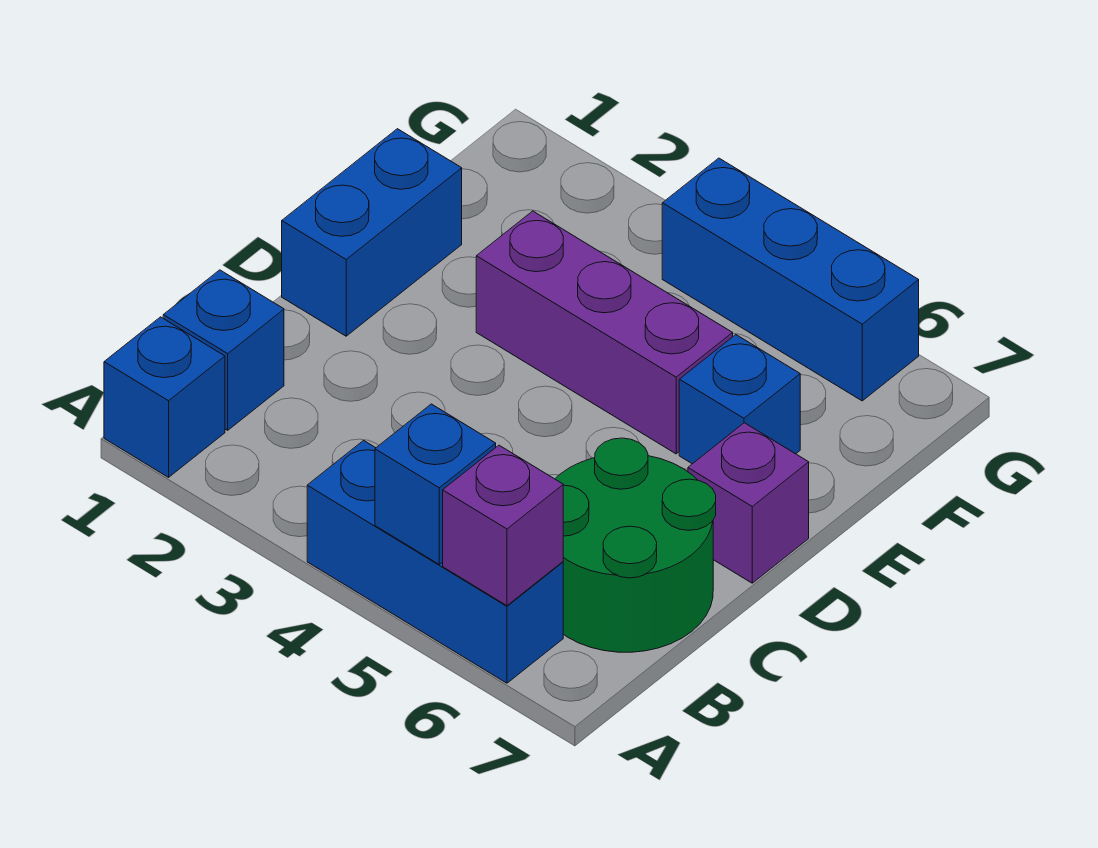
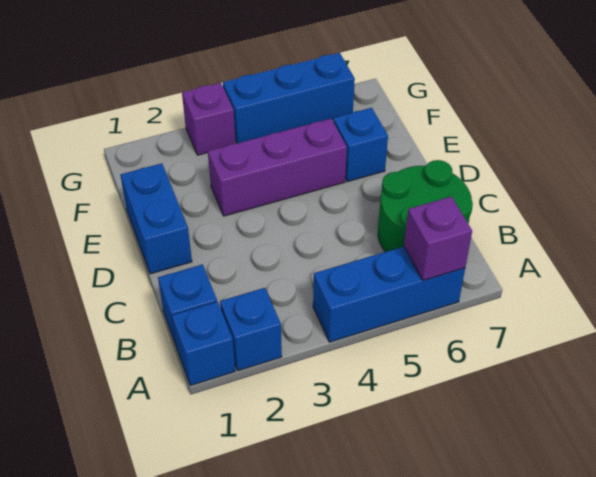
blue 1x1 brick [375,404,496,564] -> blue 1x1 brick moved to [220,288,282,371]
purple 1x1 brick [688,423,809,583] -> purple 1x1 brick moved to [182,83,236,155]

